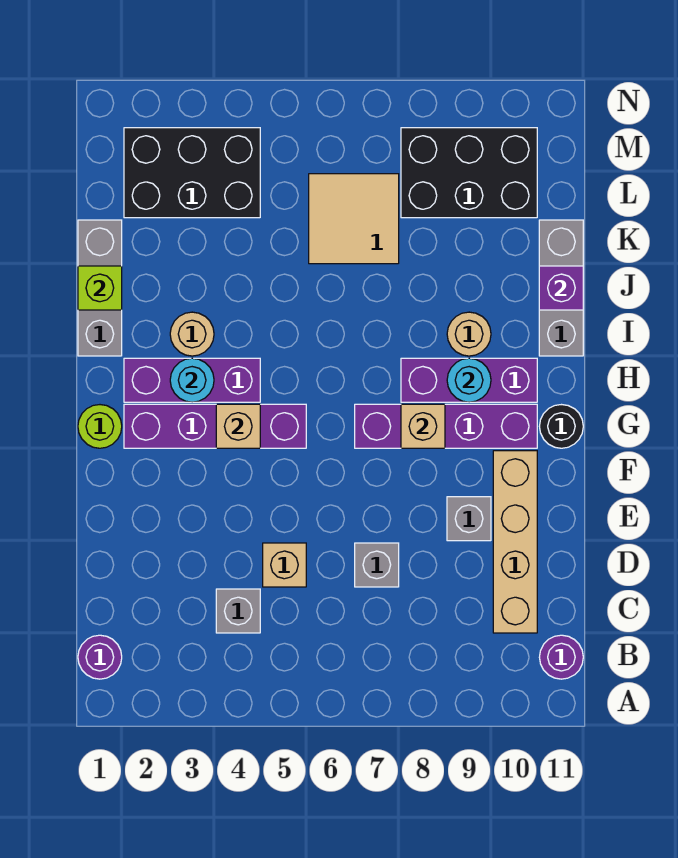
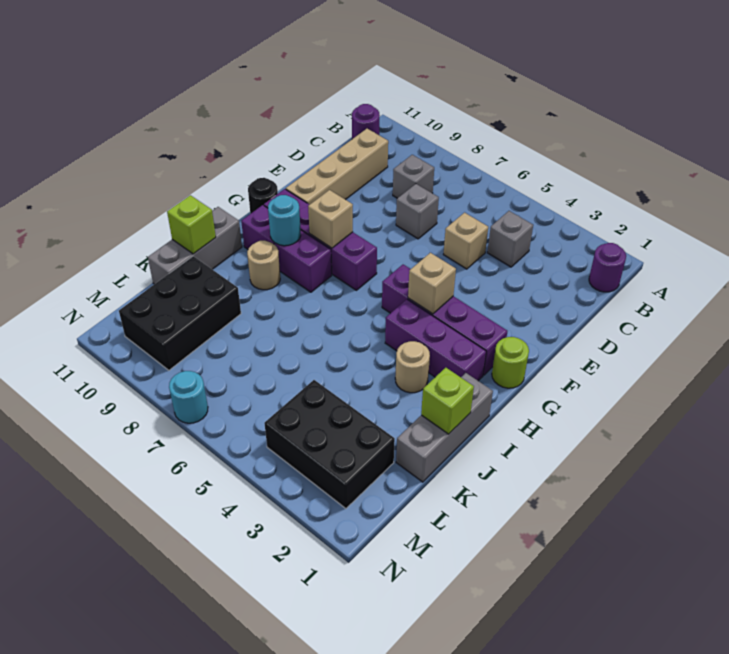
grey 1x1 brick [447,497,491,541] -> grey 1x1 brick moved to [393,155,434,198]
cyan 1x1 round brick [170,358,214,402] -> cyan 1x1 round brick moved to [169,371,208,423]
purple 1x1 brick [539,266,583,310] -> lime 1x1 brick [167,195,216,254]
tan 2x2 tile [309,174,399,264] -> none
black 2x3 brick [401,128,537,218] -> black 2x3 brick turned to [119,256,241,370]

